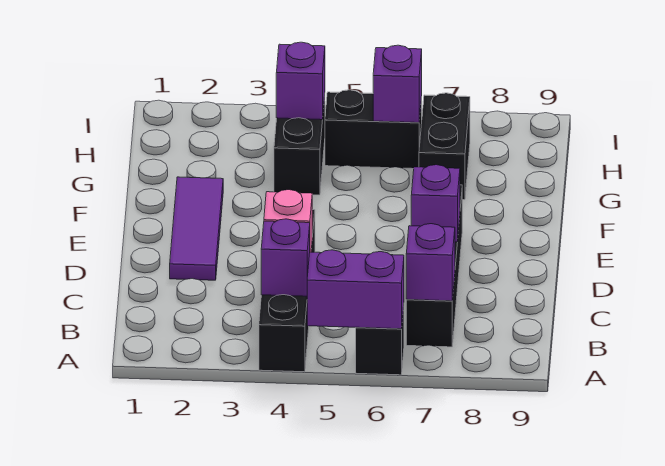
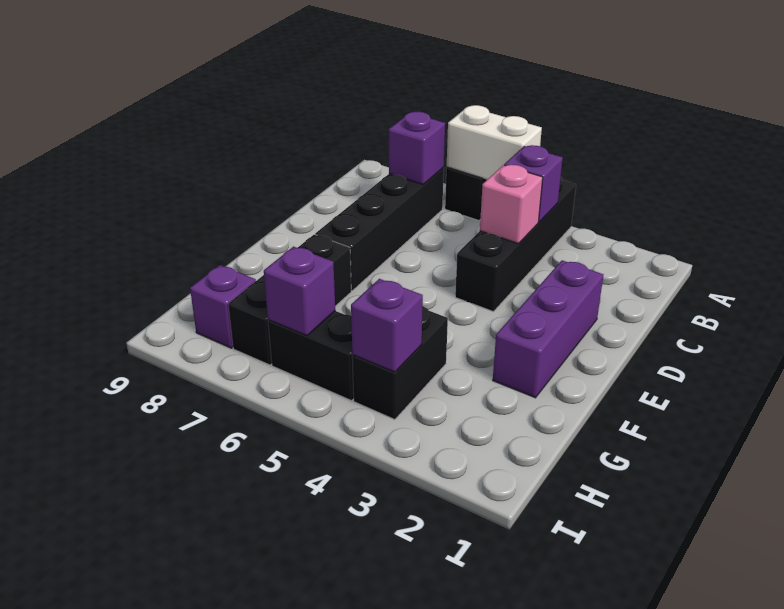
purple 1x2 brick [307,250,404,329] -> white 1x2 brick [447,105,542,179]
purple 1x3 tile [170,177,223,280] -> purple 1x3 brick [493,260,603,398]
purple 1x1 brick [411,165,460,242] -> purple 1x1 brick moved to [190,265,256,348]
black 1x2 brick [419,93,470,200] -> black 1x3 brick [228,235,351,365]

